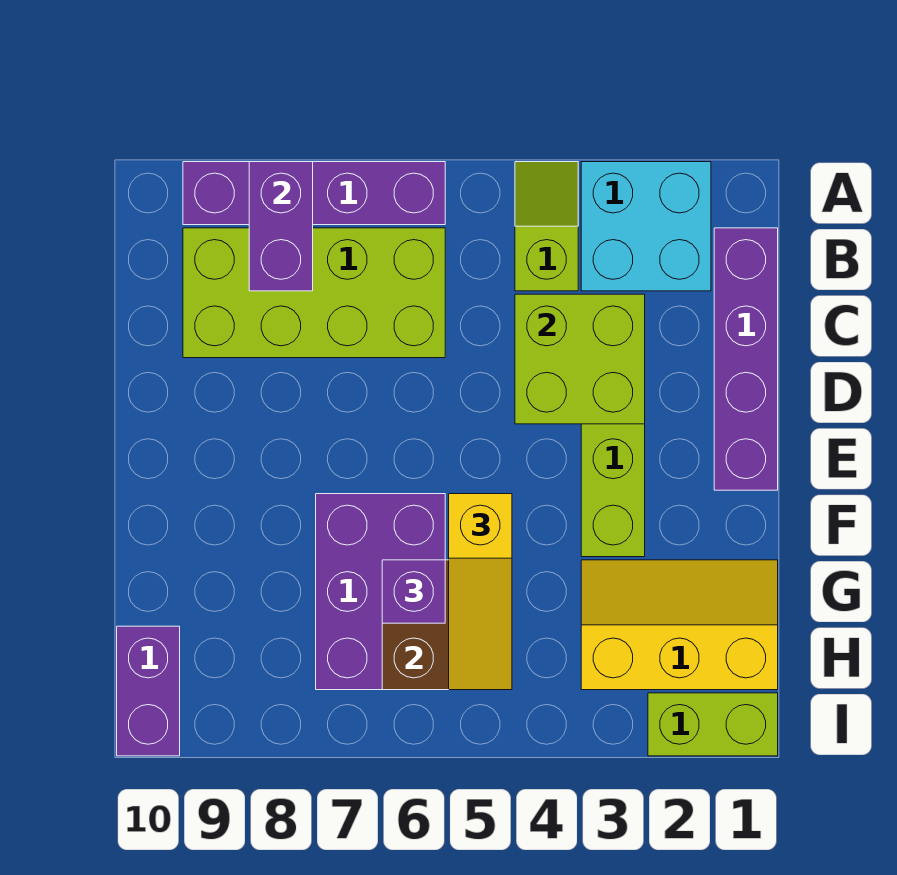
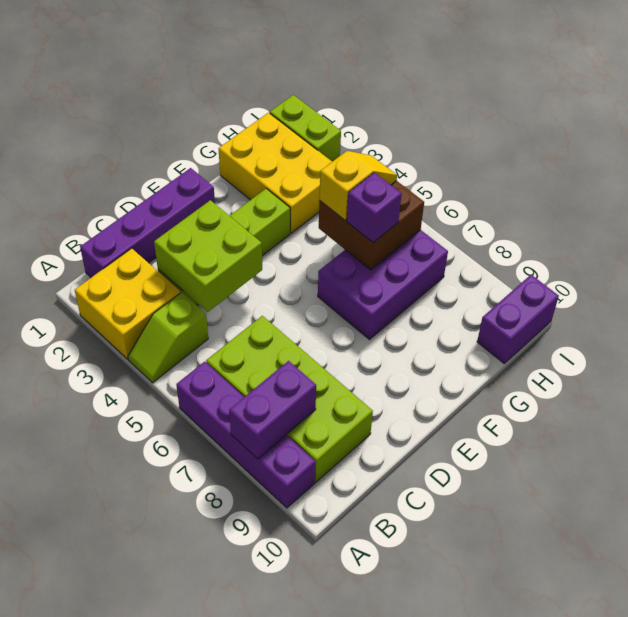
cyan 2x2 brick [581,162,711,291] -> yellow 2x2 brick [75,248,181,359]
yellow 1x3 slope [449,494,512,690] -> yellow 1x2 slope [319,151,397,220]
yellow 2x3 slope [581,560,778,690] -> yellow 2x3 brick [218,113,332,233]

